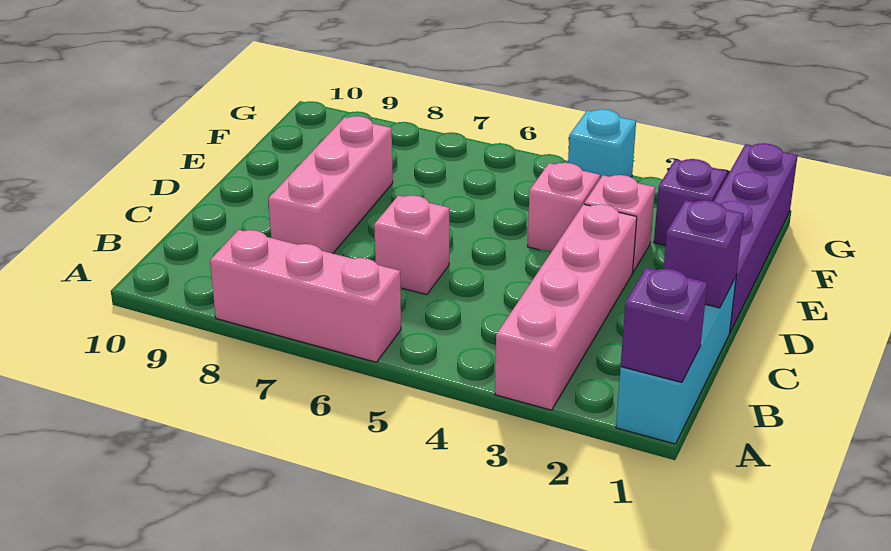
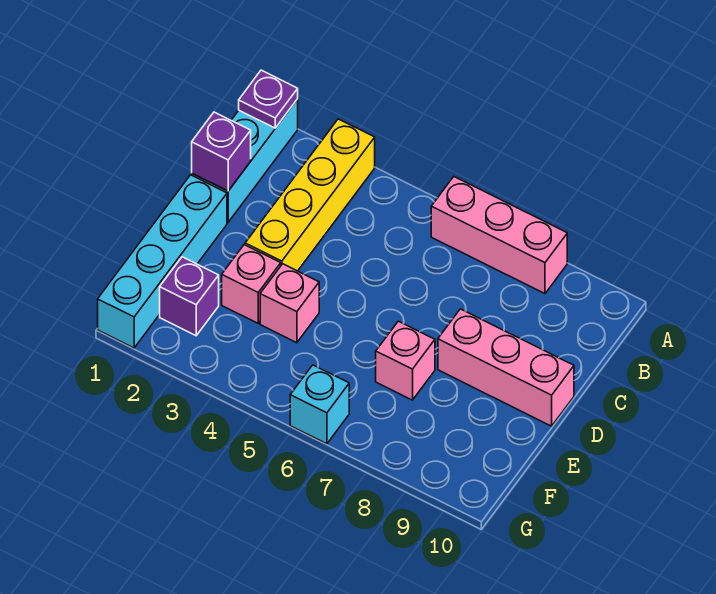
purple 1x1 brick [621,268,707,382] -> purple 1x1 plate [239,70,298,128]
pink 1x4 brick [495,204,637,410] -> yellow 1x4 brick [245,119,375,271]
pink 1x1 brick [374,196,449,295] -> pink 1x1 brick moved to [376,321,435,400]
pink 1x3 brick [268,116,393,254] -> pink 1x3 brick turned to [438,309,574,426]
purple 1x4 brick [713,143,798,332] -> cyan 1x4 brick [98,175,227,348]
cyan 1x1 brick [568,109,636,179] -> cyan 1x1 brick moved to [290,365,349,444]

